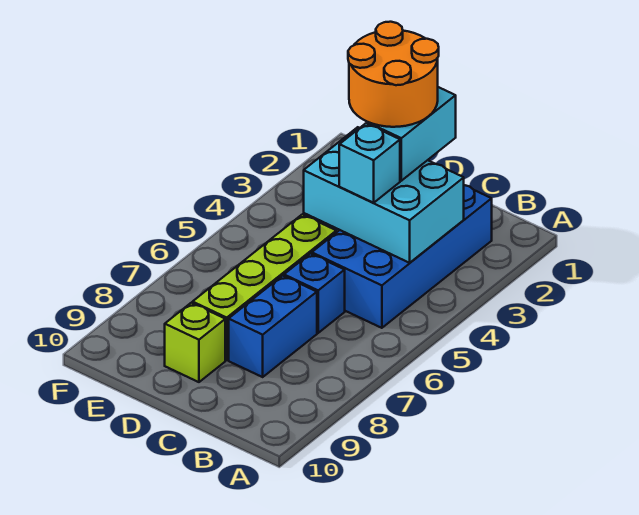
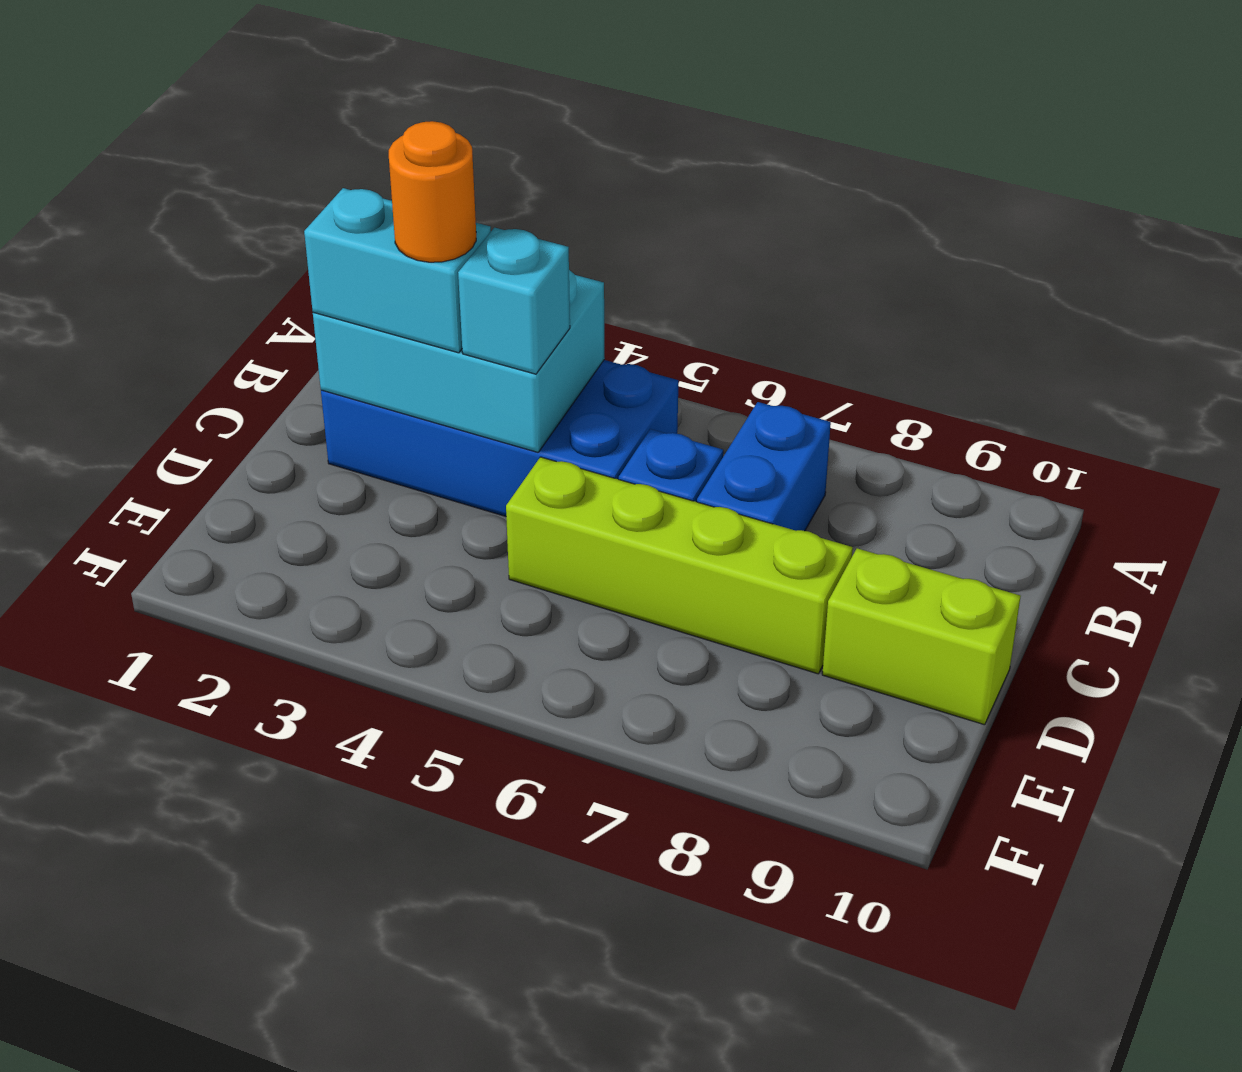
cyan 2x3 brick [304,127,464,263] -> cyan 2x3 brick turned to [313,270,605,452]
orange 2x2 round brick [348,22,439,127] -> orange 1x1 round brick [389,121,476,262]
blue 1x2 brick [229,276,317,377] -> blue 1x2 brick turned to [697,402,831,531]
lime 1x1 brick [165,303,225,382] -> lime 1x2 brick [822,548,1021,725]

